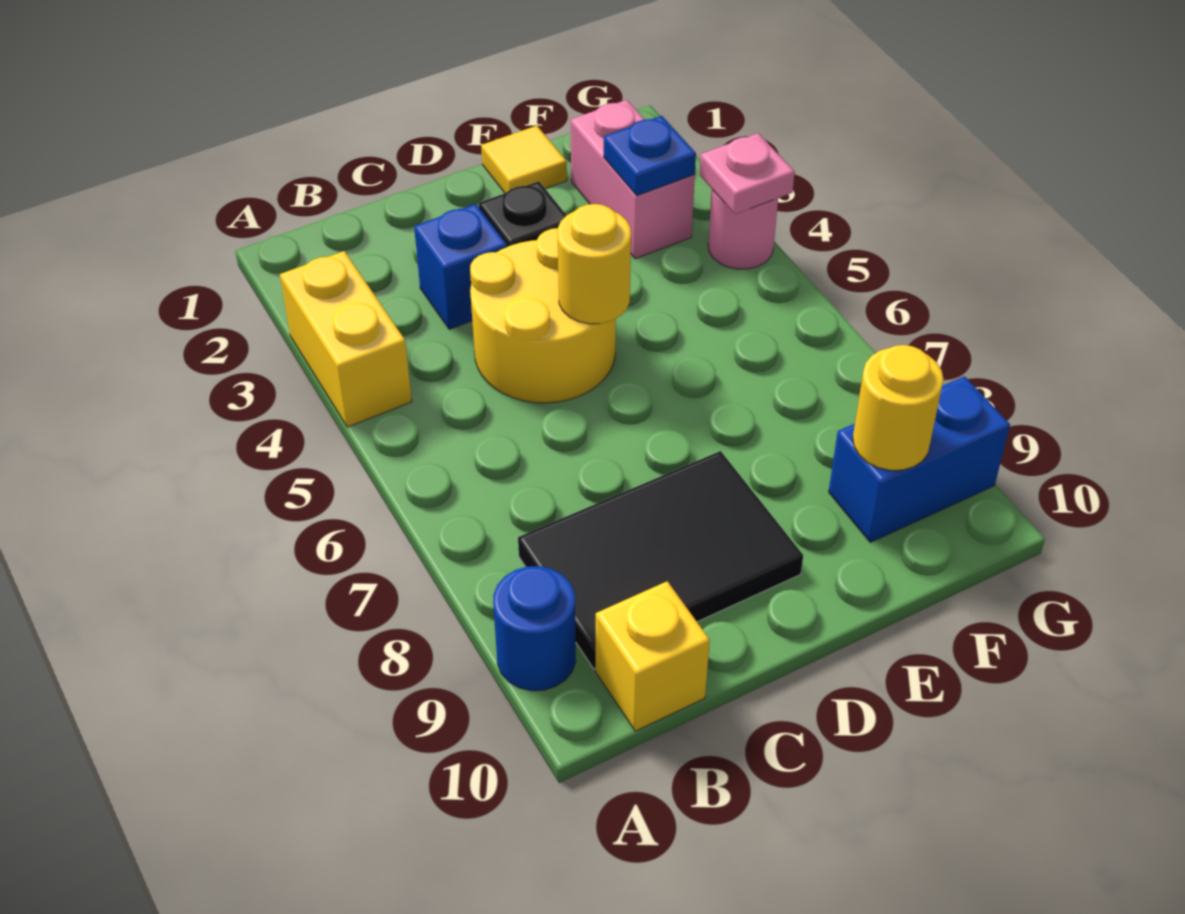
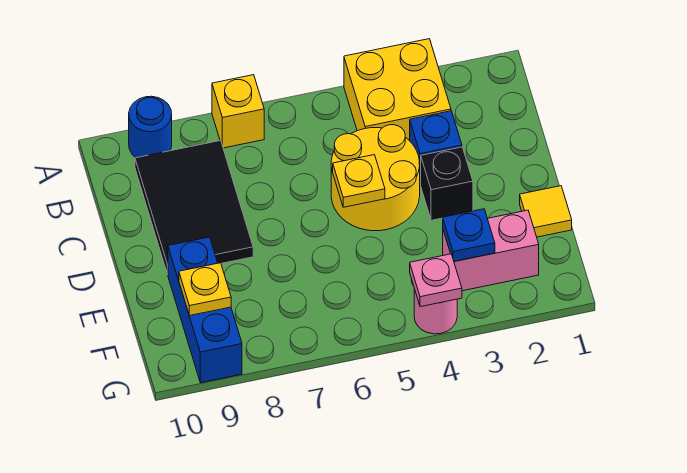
yellow 1x2 brick [280,251,412,427] -> yellow 2x2 brick [344,39,451,141]
yellow 1x1 brick [596,581,710,731] -> yellow 1x1 brick moved to [212,75,264,148]
yellow 1x1 round brick [557,204,631,324] -> yellow 1x1 plate [333,155,385,207]
blue 1x2 brick [829,376,1010,542] -> blue 1x3 brick [168,237,242,383]
yellow 1x1 round brick [853,345,943,470] -> yellow 1x1 plate [179,263,231,316]

